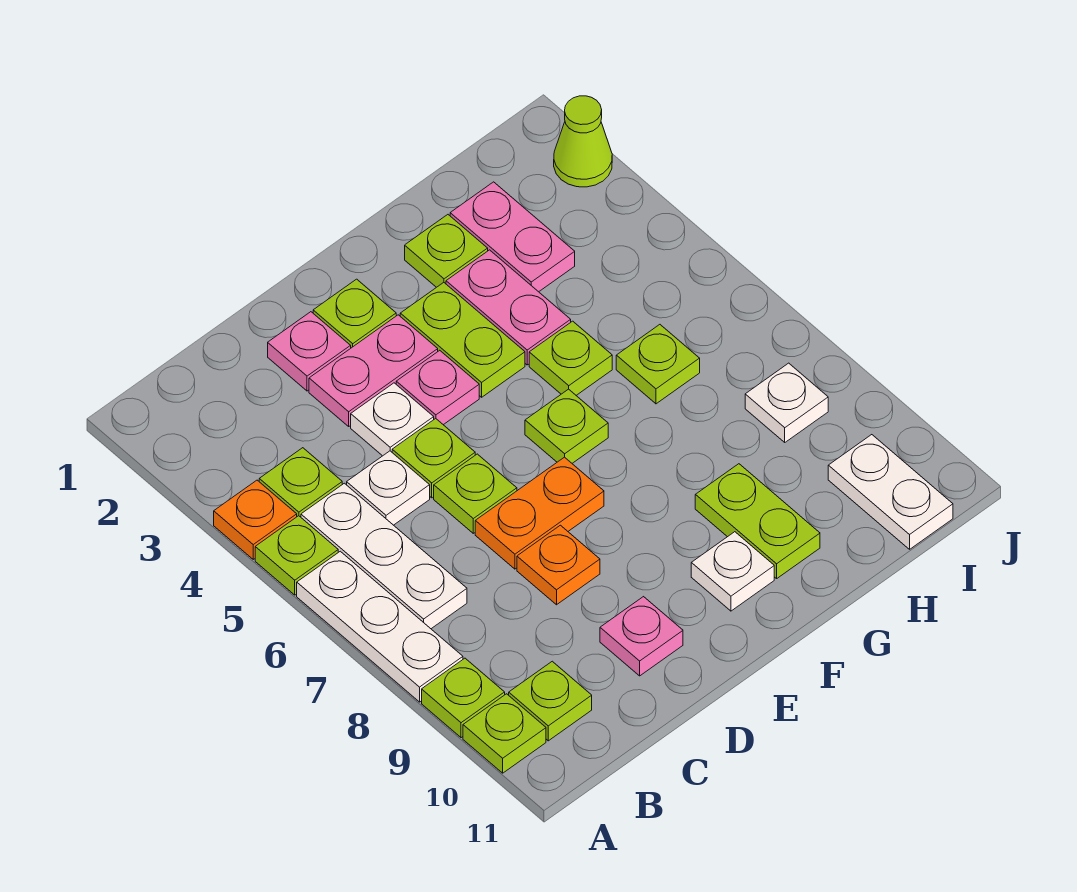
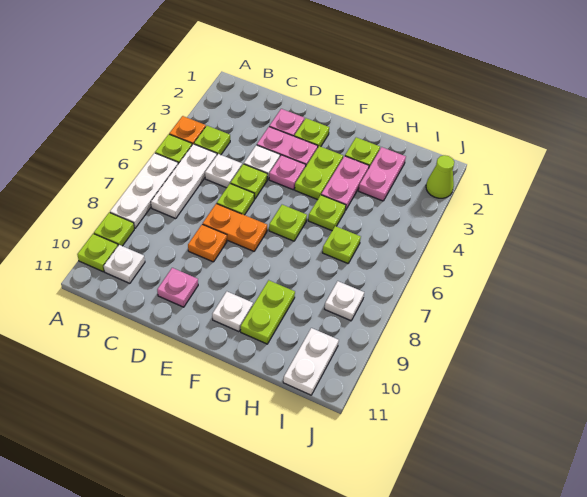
lime 1x1 plate [509,661,592,741] -> white 1x1 plate [104,245,145,283]

